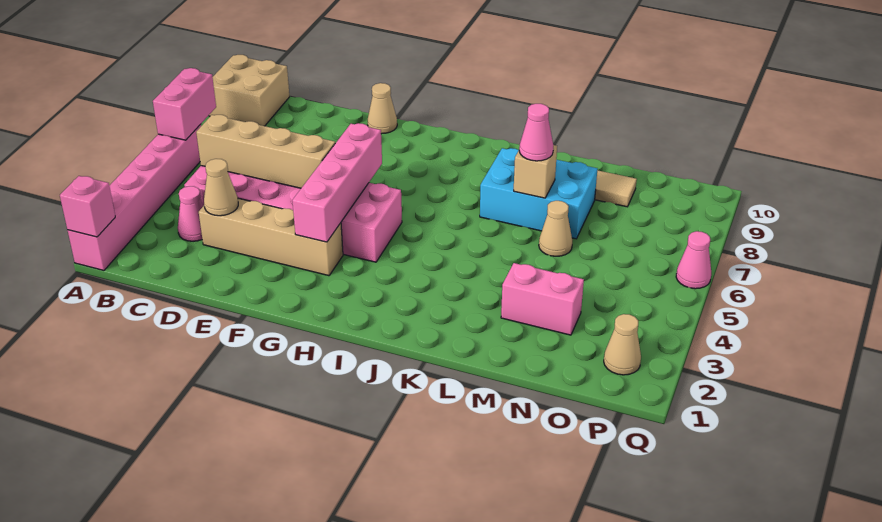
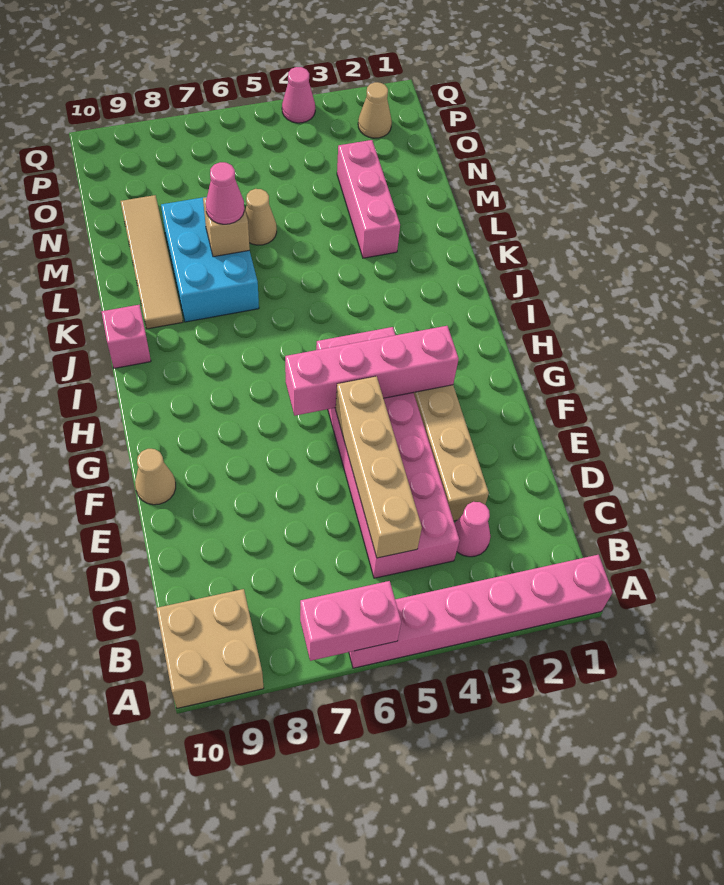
pink 1x1 brick [60,176,115,237] -> pink 1x1 brick moved to [102,305,151,368]
tan 1x1 cone [204,159,238,216] -> none
pink 1x2 brick [501,263,584,335] -> pink 1x3 brick [337,140,400,258]
pink 1x1 cone [676,231,711,289] -> pink 1x1 cone moved to [282,67,315,123]

